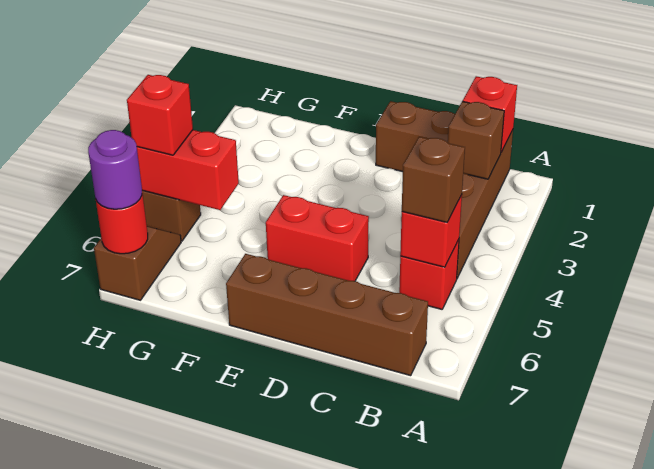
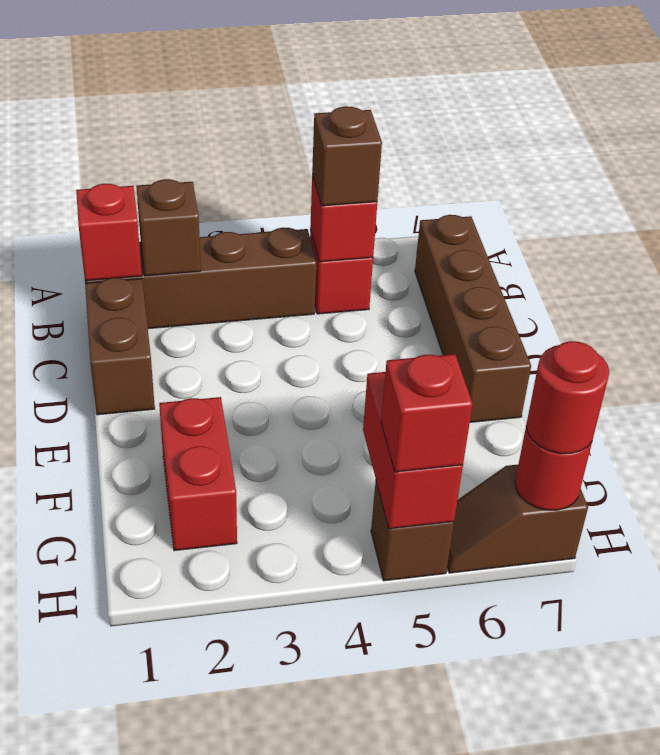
red 1x2 brick [266,195,369,281] -> red 1x2 brick moved to [159,397,237,551]
purple 1x1 round brick [88,130,142,209] -> red 1x1 round brick [526,341,609,454]

